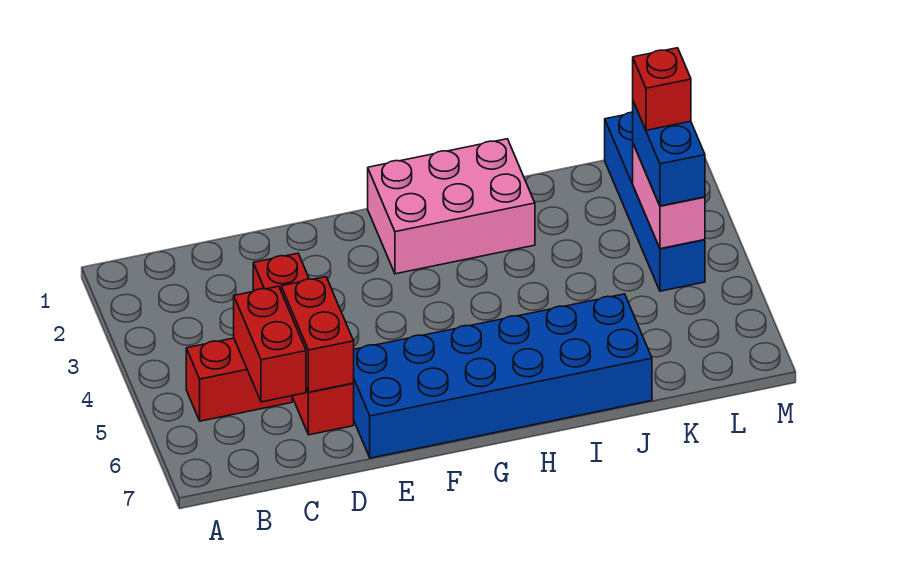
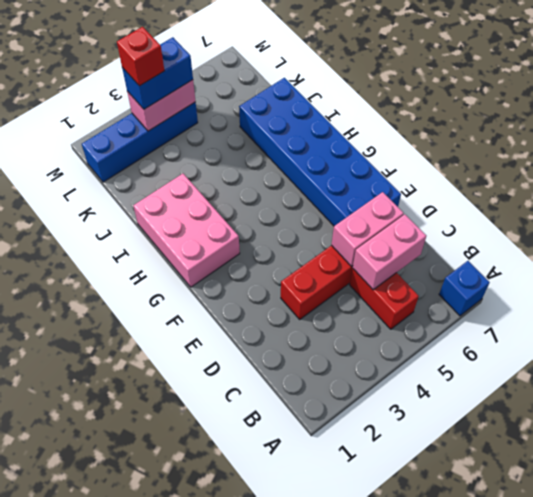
none -> blue 1x1 brick [439,261,490,316]
red 1x2 brick [234,286,306,402] -> pink 1x2 brick [353,214,426,290]
red 1x2 brick [281,277,354,392] -> pink 1x2 brick [332,192,404,267]

